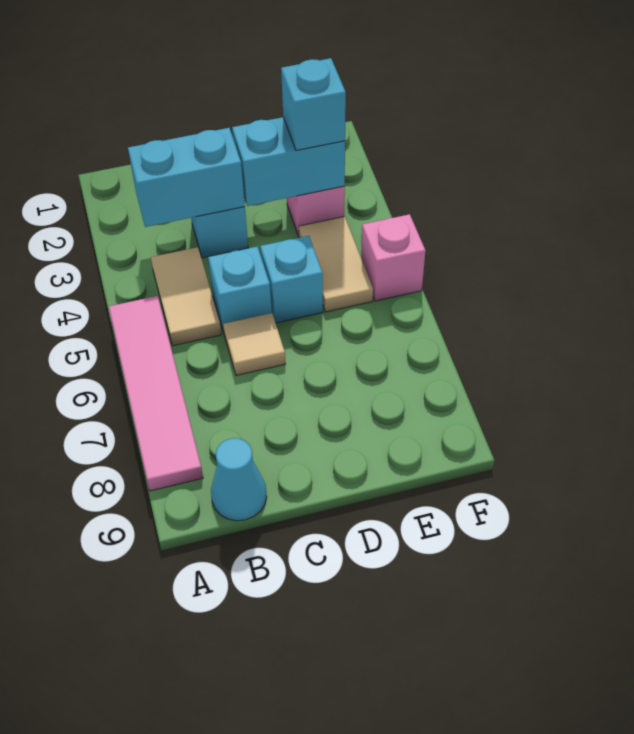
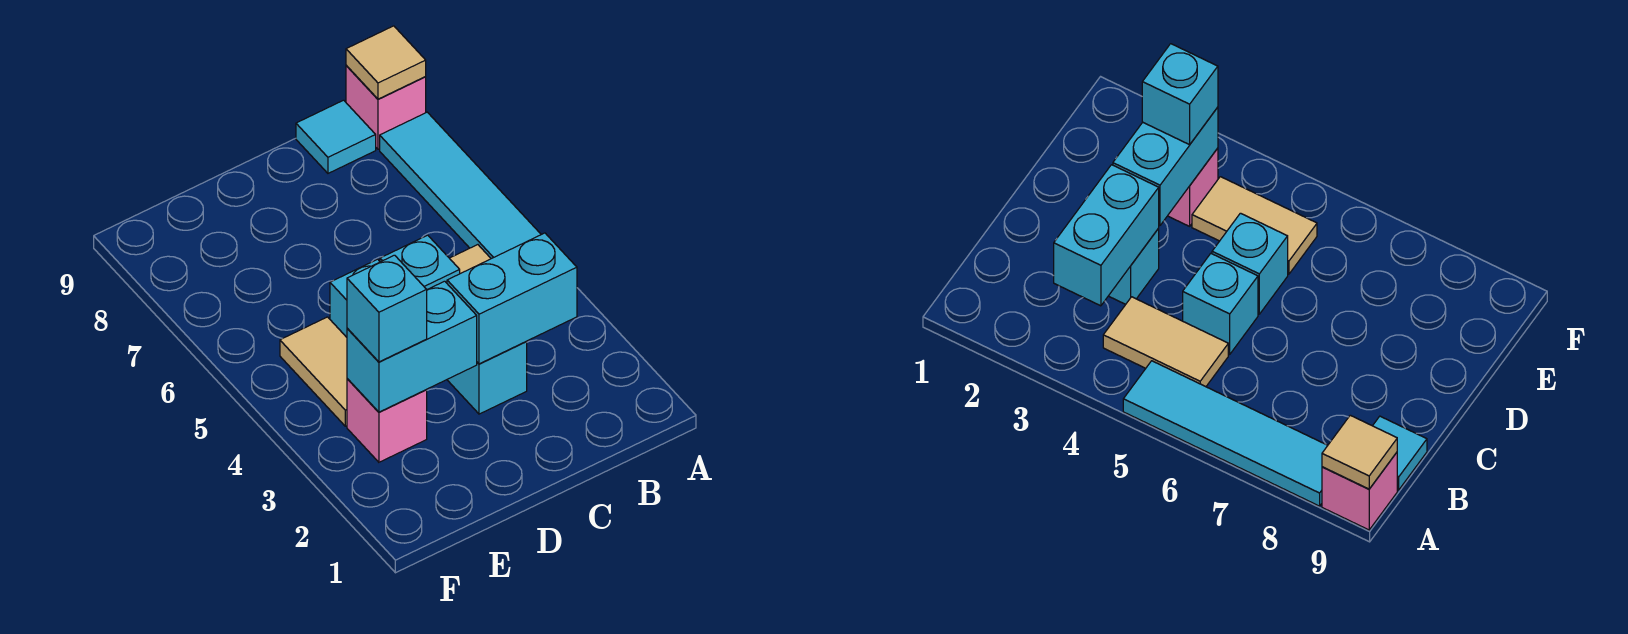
pink 1x4 tile [109,296,203,491] -> cyan 1x4 tile [380,112,541,259]
cyan 1x1 cone [211,438,267,521] -> cyan 1x1 tile [296,100,376,173]
tan 1x1 tile [223,313,285,375] -> tan 1x1 tile moved to [346,26,426,99]
pink 1x1 brick [361,214,426,301] -> pink 1x1 brick moved to [346,65,426,149]

